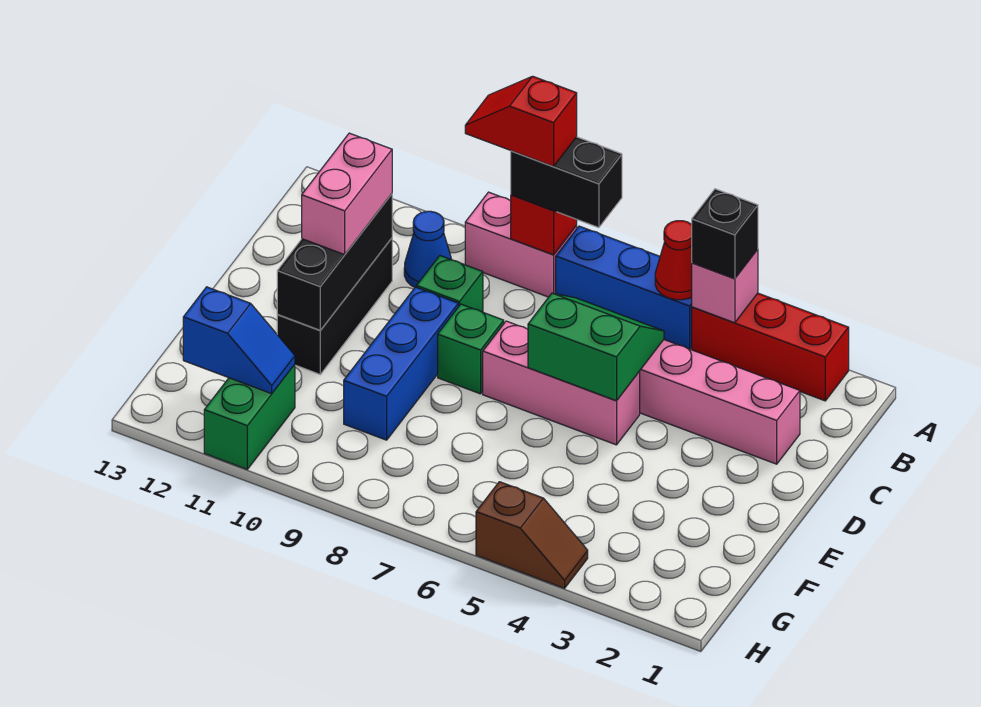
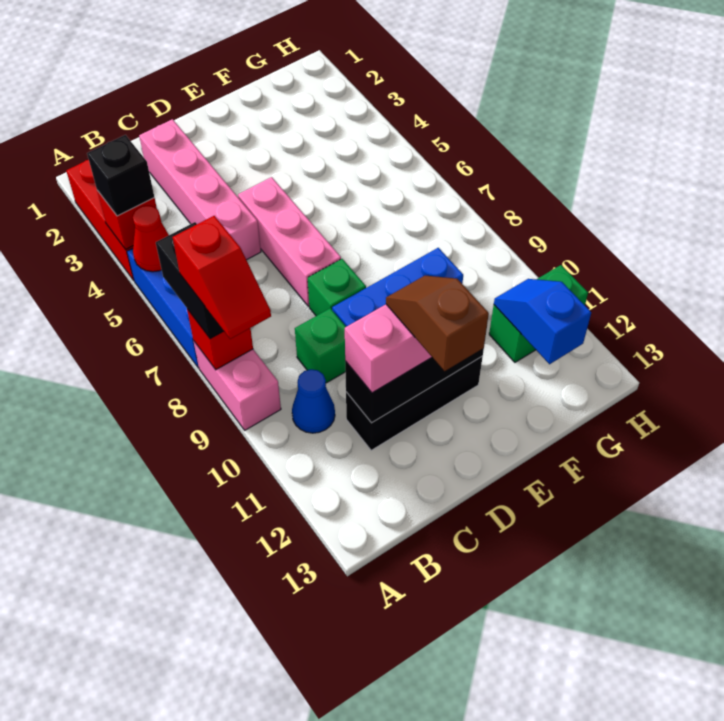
pink 1x1 brick [692,249,758,323] -> red 1x1 brick [97,190,157,249]
green 2x2 slope [528,293,664,401] -> none
brown 1x2 slope [476,482,588,588] -> brown 1x2 slope moved to [386,276,489,371]

